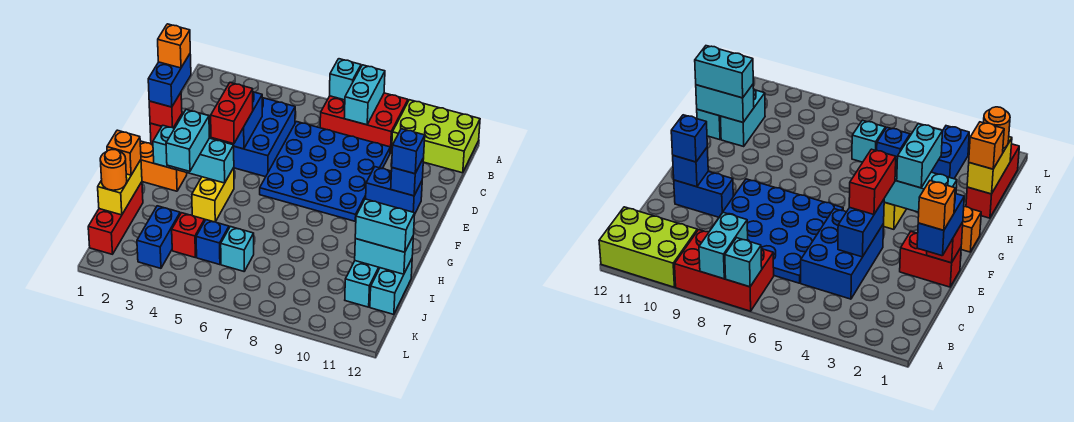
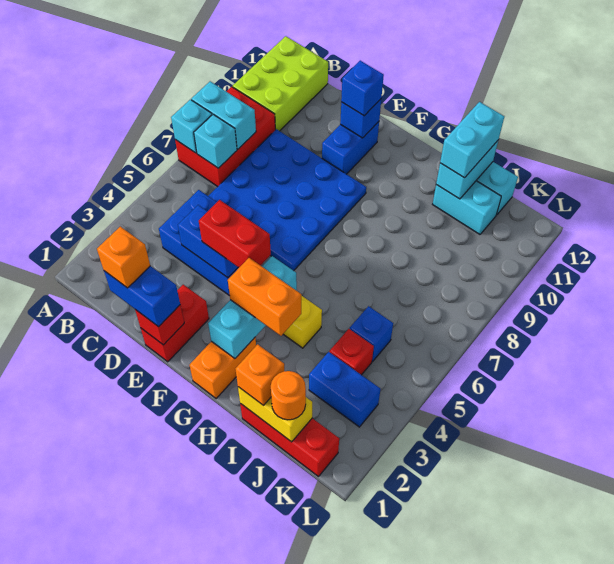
cyan 1x2 brick [166,110,209,171] -> orange 1x2 brick [228,258,301,336]
cyan 1x1 brick [221,227,254,271] -> cyan 1x1 brick moved to [194,114,237,168]

